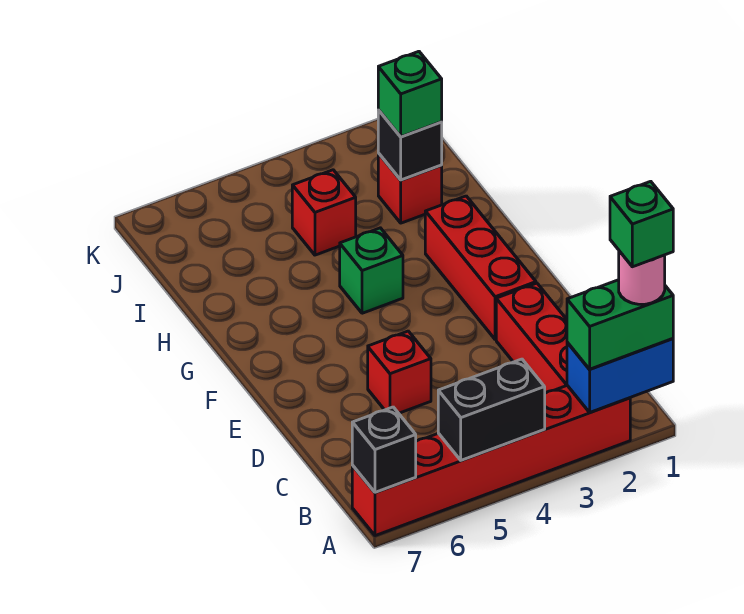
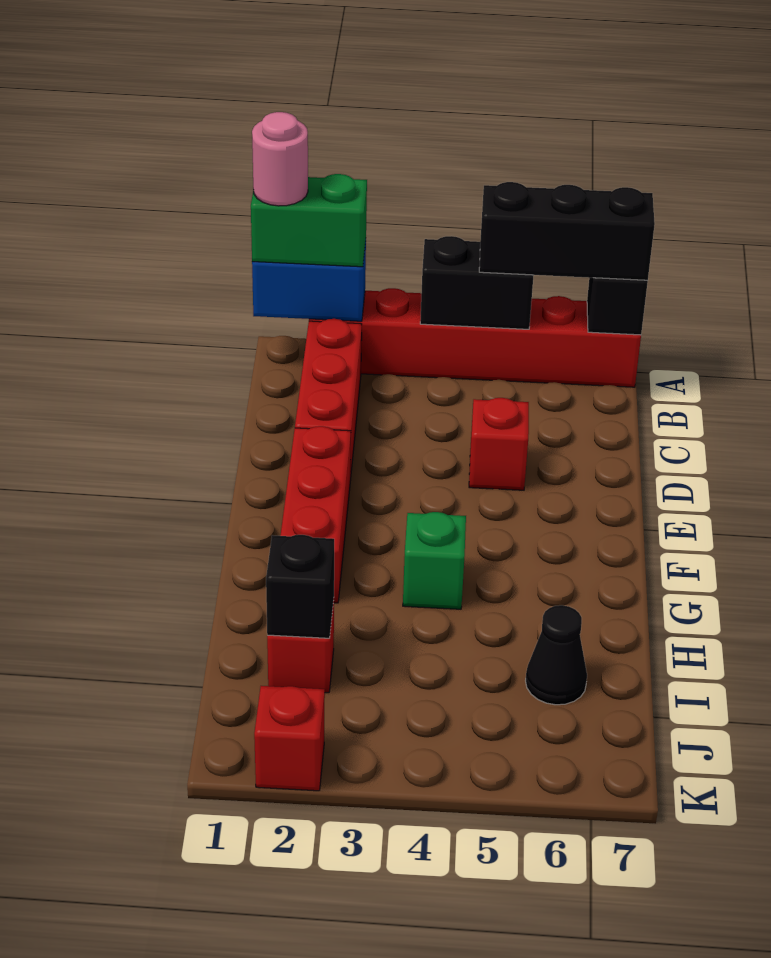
green 1x1 brick [610,181,673,267] -> none
none -> black 1x3 brick [479,182,655,280]
green 1x1 brick [378,51,442,137] -> none
red 1x1 brick [292,170,356,255] -> red 1x1 brick moved to [254,686,325,791]
none -> black 1x1 cone [526,605,587,705]

